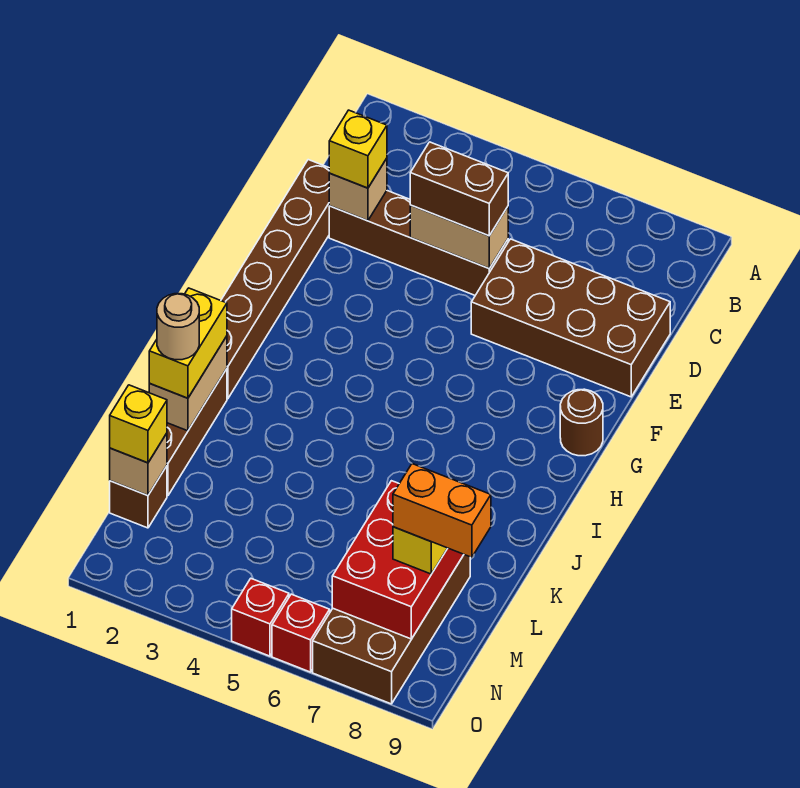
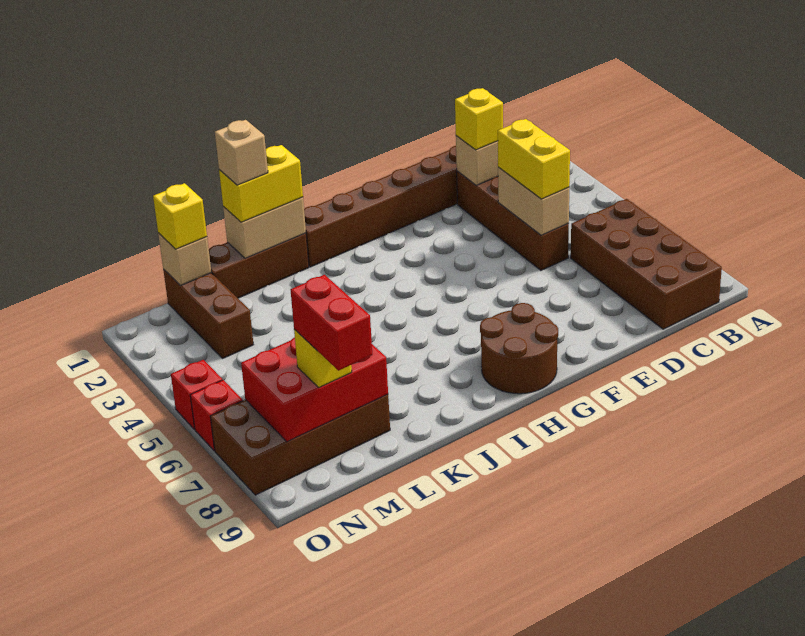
brown 1x2 brick [410,142,508,236] -> yellow 1x2 brick [498,119,570,199]
brown 2x4 brick [471,239,670,397] -> brown 2x4 brick moved to [571,199,722,329]
brown 1x1 round brick [560,389,603,456] -> brown 2x2 round brick [480,303,558,394]
tan 1x1 round brick [157,294,199,360] -> tan 1x1 brick [215,120,268,185]
brown 1x1 brick [110,466,167,528] -> brown 1x3 brick [163,269,254,358]
orange 1x2 brick [393,464,491,557] -> red 1x2 brick [291,275,372,371]

